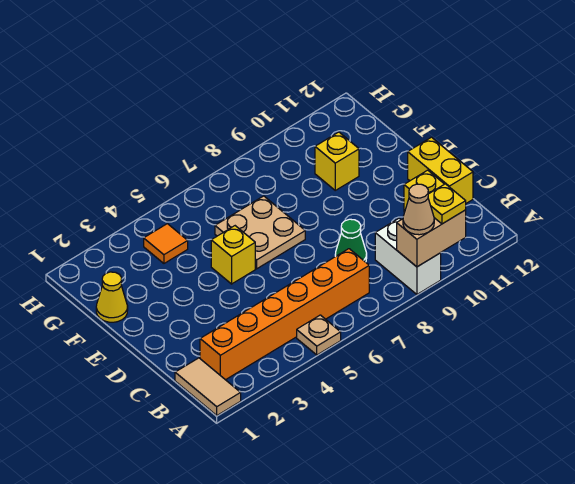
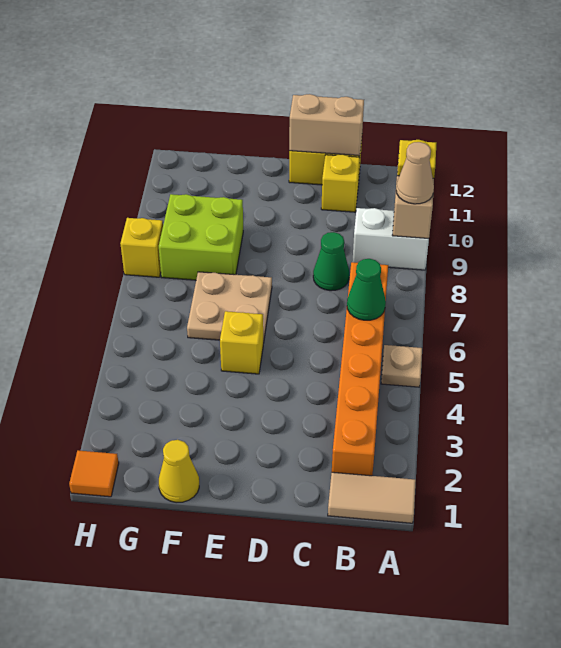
none -> green 1x1 cone [347,259,386,320]
none -> tan 1x2 brick [289,94,364,156]
none -> lime 2x2 brick [159,194,243,280]
yellow 1x1 brick [315,132,359,190] -> yellow 1x1 brick moved to [120,218,163,277]
orange 1x1 tile [144,224,188,263] -> orange 1x1 tile moved to [69,450,119,497]

